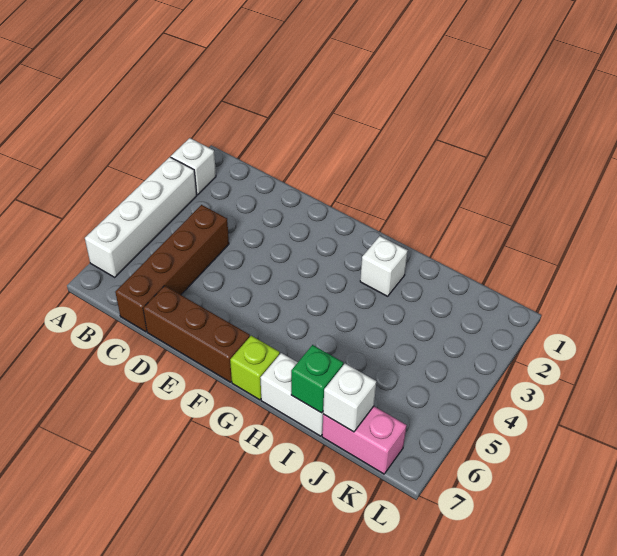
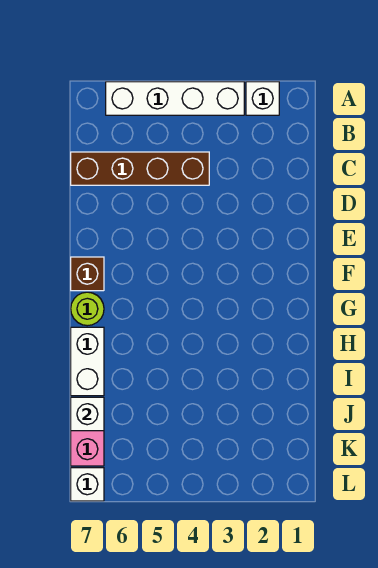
brown 1x3 brick [143,286,250,382] -> brown 1x1 brick [71,257,104,291]
lime 1x1 brick [230,336,280,400] -> lime 1x1 round brick [71,292,104,326]
white 1x1 brick [360,236,408,296] -> white 1x1 brick moved to [71,468,104,501]
green 1x1 brick [291,345,343,413] -> none

